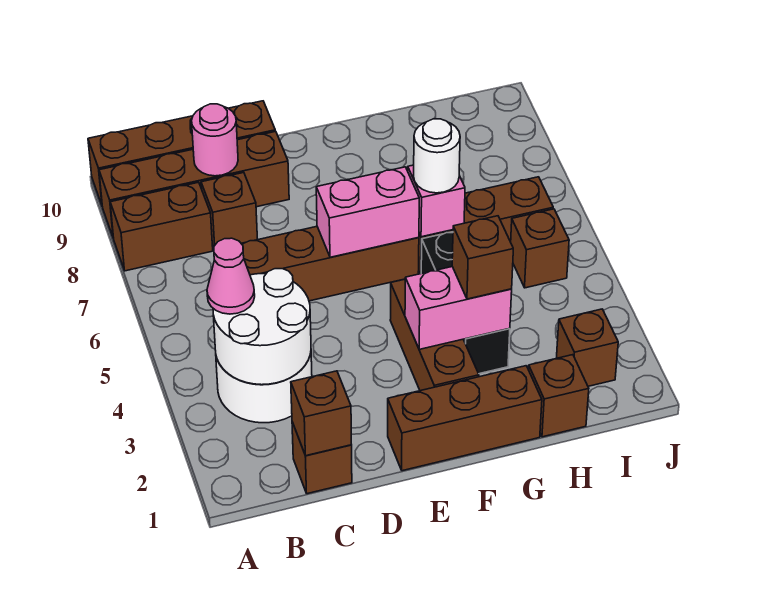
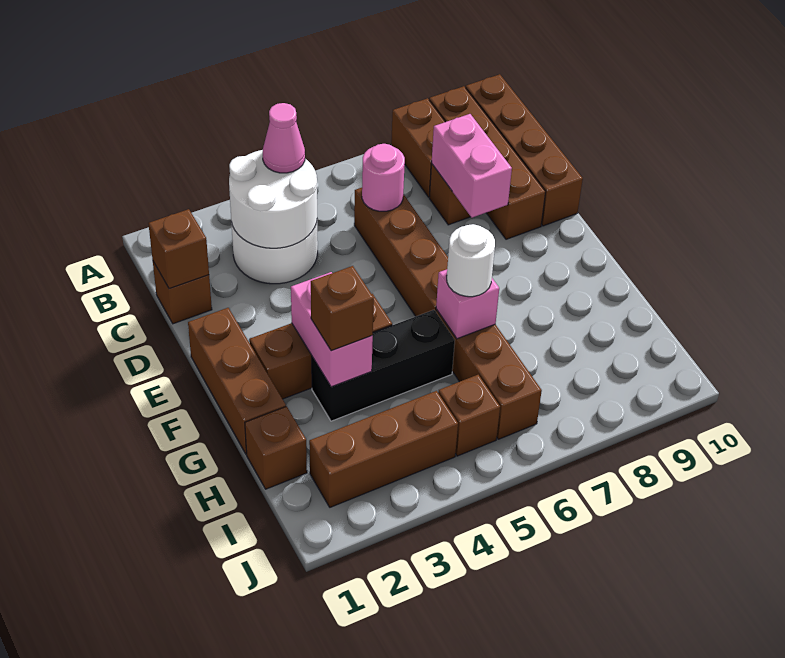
pink 1x1 round brick [192,104,238,176] -> pink 1x1 round brick moved to [362,144,405,211]
pink 1x2 brick [316,167,419,257] -> pink 1x2 brick moved to [432,114,512,218]
brown 1x1 brick [557,309,618,386] -> brown 1x3 brick [309,391,458,507]

